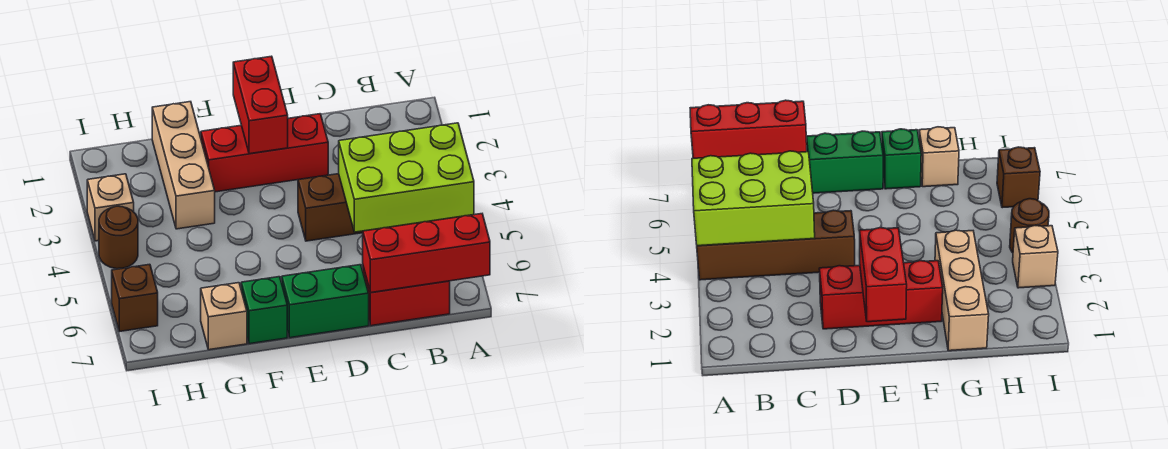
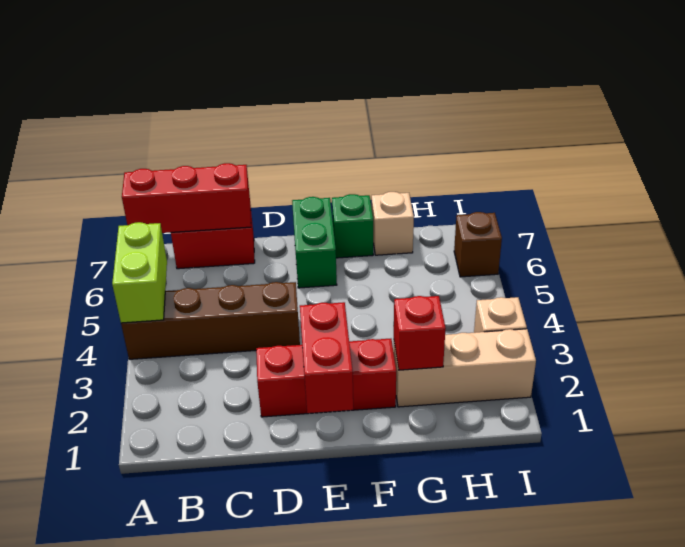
lime 2x3 brick [339,123,474,232] -> lime 1x2 brick [112,222,167,323]
green 1x2 brick [282,265,369,338] -> green 1x2 brick turned to [292,197,337,288]
tan 1x3 brick [152,102,215,229] -> tan 1x3 brick turned to [393,329,536,407]
none -> red 1x1 brick [394,296,446,370]
brown 1x1 round brick [99,206,138,269] -> none

